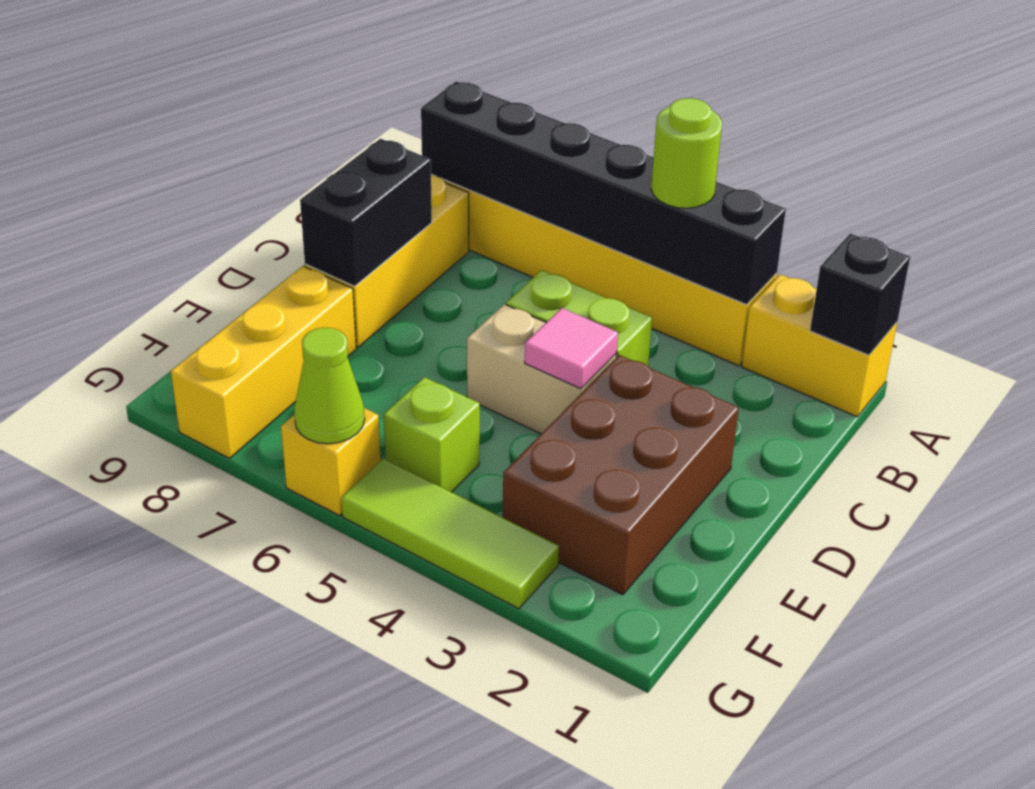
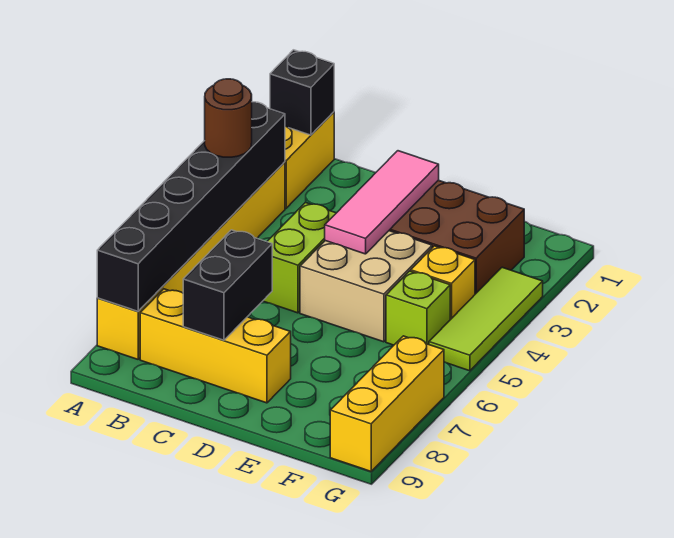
lime 1x1 round brick [651,98,722,208] -> brown 1x1 round brick [205,79,252,157]
black 1x2 brick [300,139,432,286] -> black 1x2 brick turned to [183,230,272,340]
tan 1x2 brick [467,304,617,434] -> tan 2x2 brick [300,231,432,342]
pink 1x1 tile [525,308,618,389] -> pink 1x3 tile [325,151,439,254]
yellow 1x3 brick [171,266,356,458] -> yellow 1x3 brick turned to [330,336,444,471]
yellow 1x1 brick [281,408,381,516] -> yellow 1x1 brick moved to [411,246,475,320]
lime 1x1 cone [294,327,365,444] -> none

